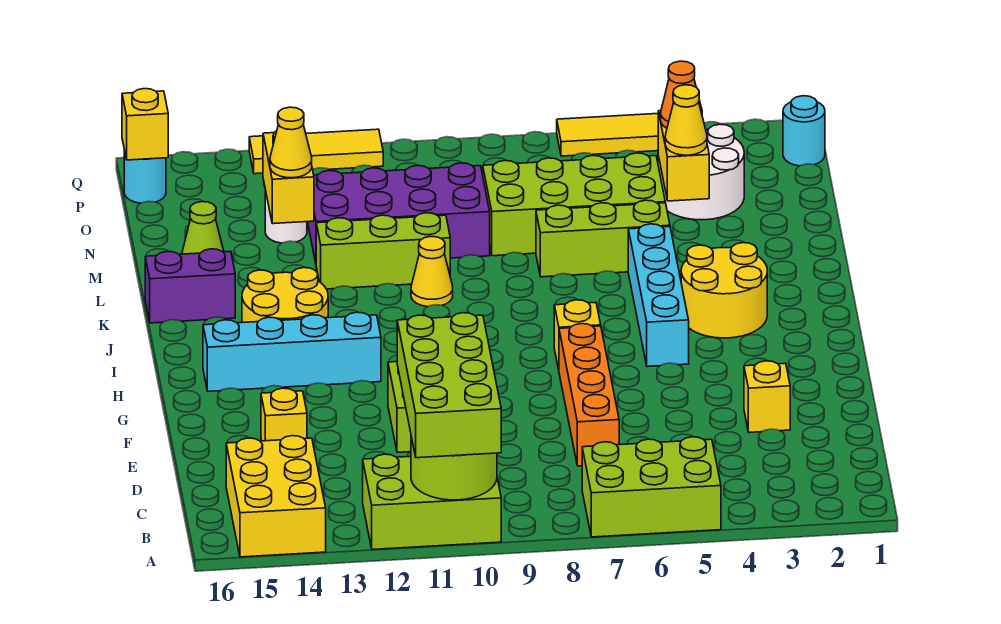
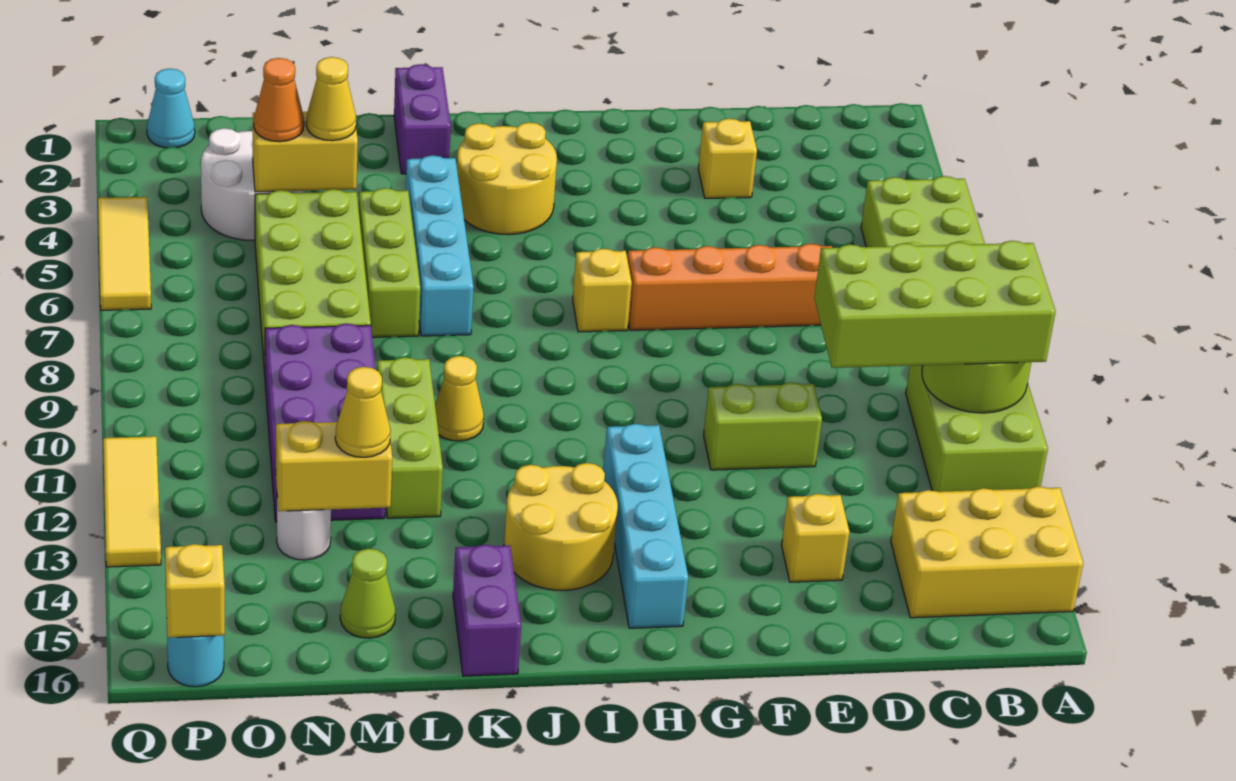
cyan 1x4 brick [628,224,689,367] -> cyan 1x4 brick turned to [406,155,474,336]
none -> purple 1x2 brick [394,64,451,174]
cyan 1x1 round brick [783,96,825,166] -> cyan 1x1 cone [147,69,195,148]

